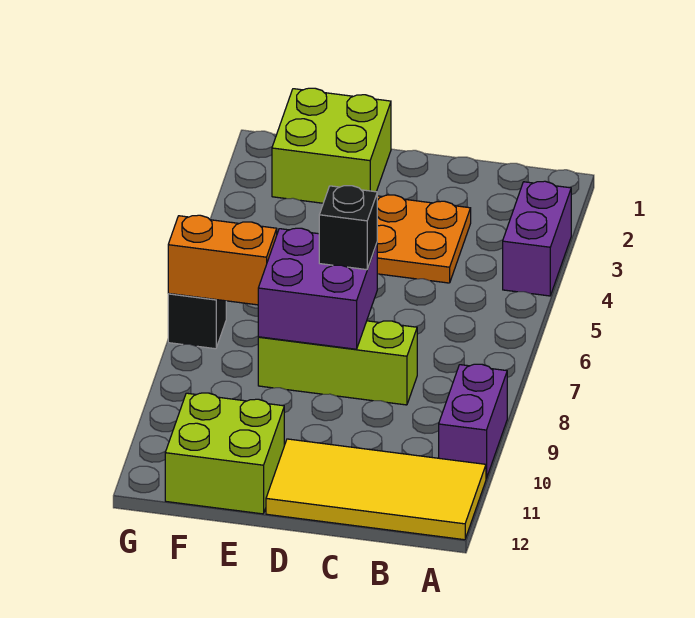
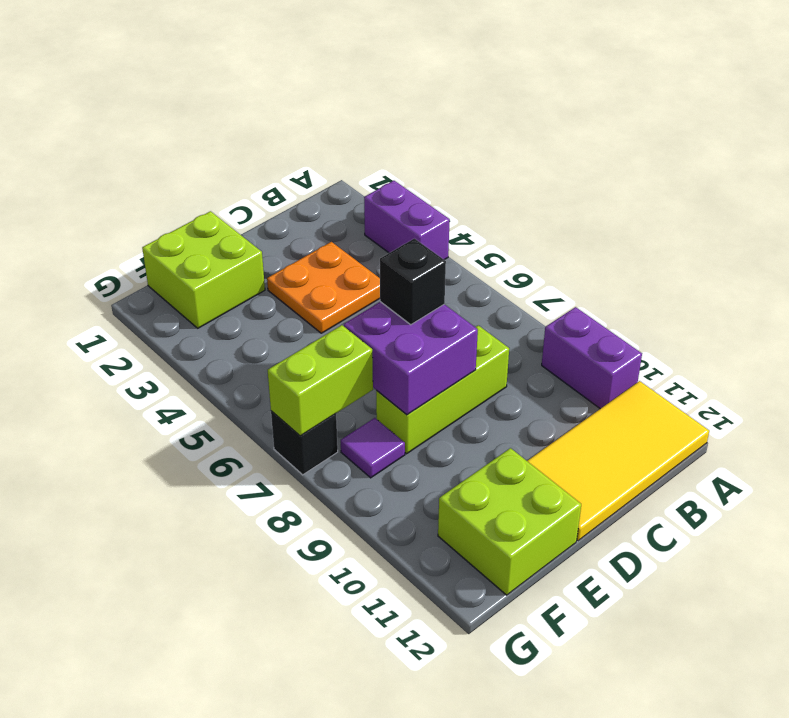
orange 1x2 brick [168,215,277,305] -> lime 1x2 brick [268,325,373,436]
none -> purple 1x1 tile [341,418,405,478]

